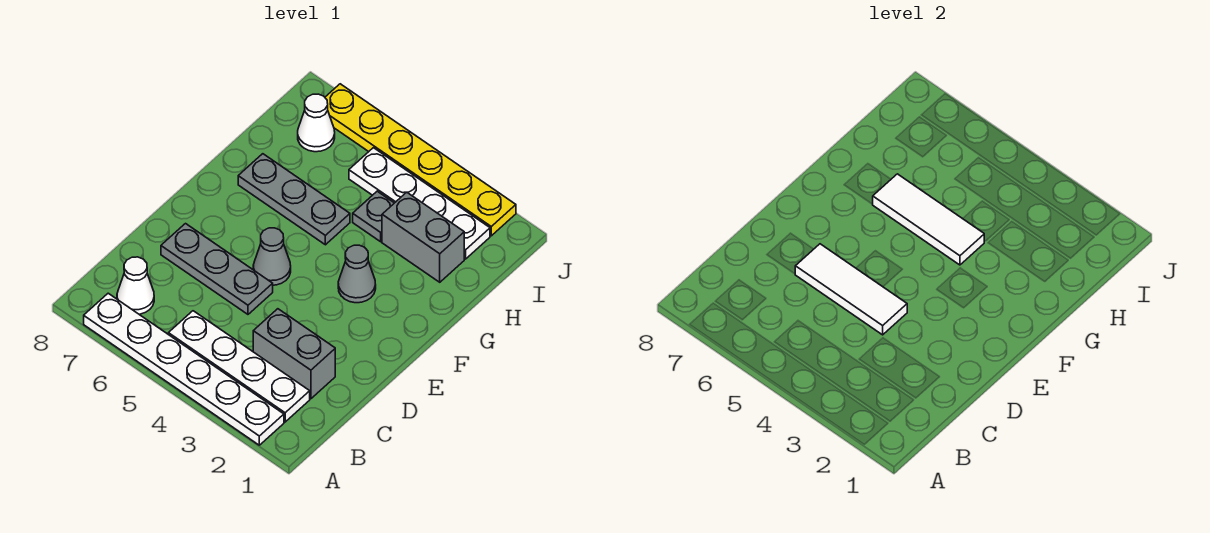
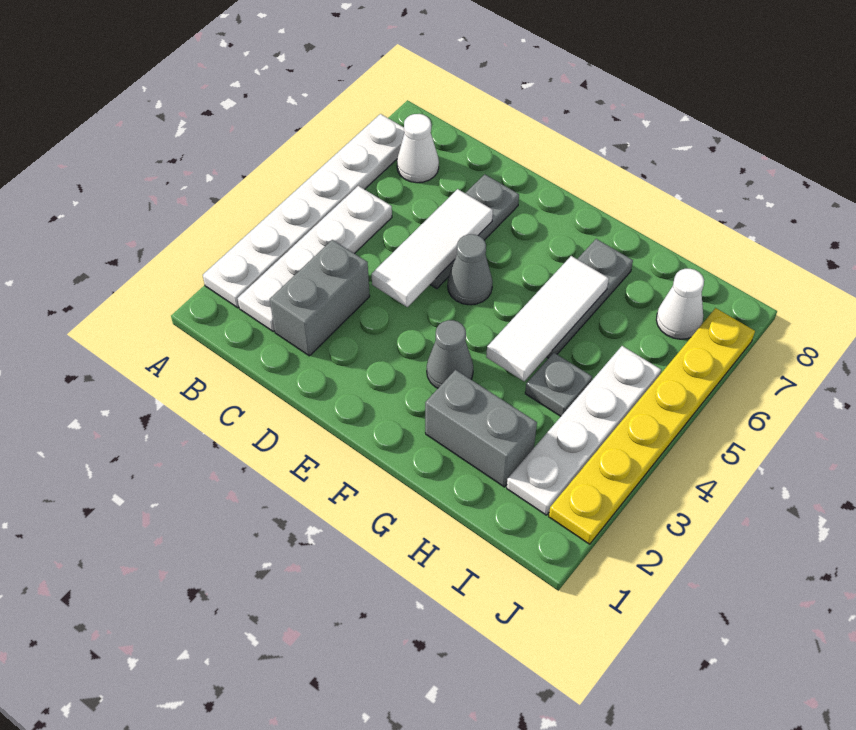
grey 1x2 brick [382,192,464,282] -> grey 1x2 brick turned to [425,370,537,487]

